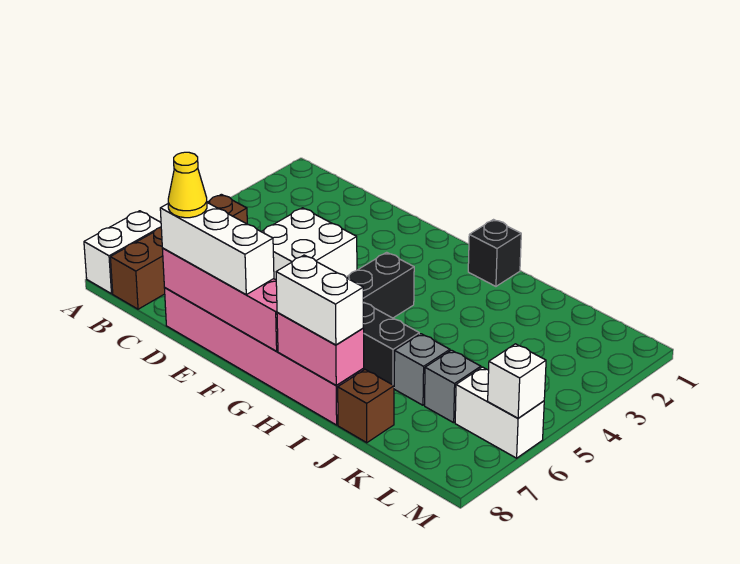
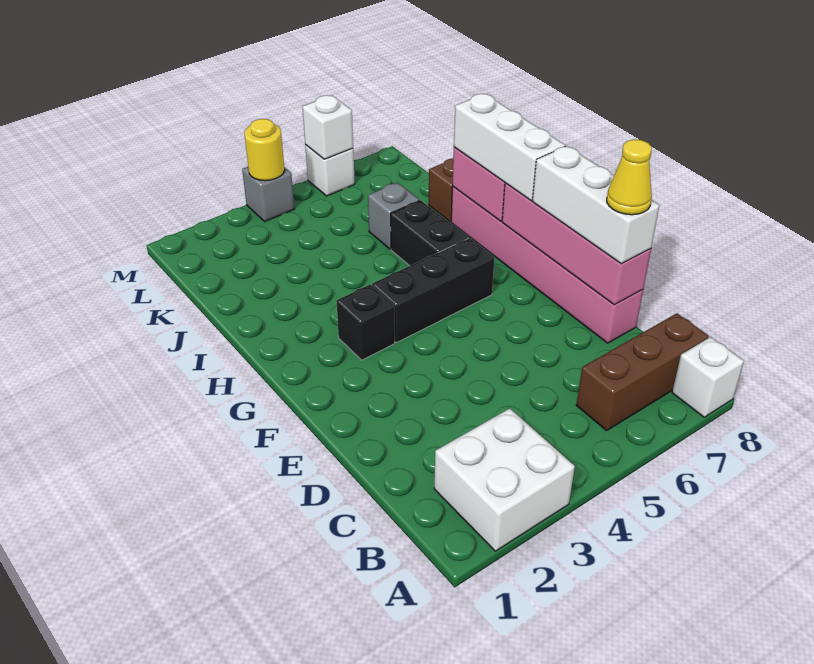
white 1x2 brick [84,211,161,294] -> white 1x1 brick [672,337,744,417]
brown 1x4 brick [110,194,247,309] -> brown 1x3 brick [576,313,709,430]
white 2x2 brick [261,208,357,280] -> white 2x2 brick moved to [434,408,575,551]
black 1x1 brick [468,220,521,286] -> black 1x1 brick moved to [337,285,395,360]
white 1x2 brick [276,255,363,345] -> white 1x3 brick [454,94,565,201]
grey 1x1 brick [425,350,481,423] -> grey 1x1 brick moved to [242,167,294,221]
white 1x2 brick [455,367,544,458] -> white 1x1 brick [305,145,355,196]
none -> yellow 1x1 round brick [244,119,284,181]

